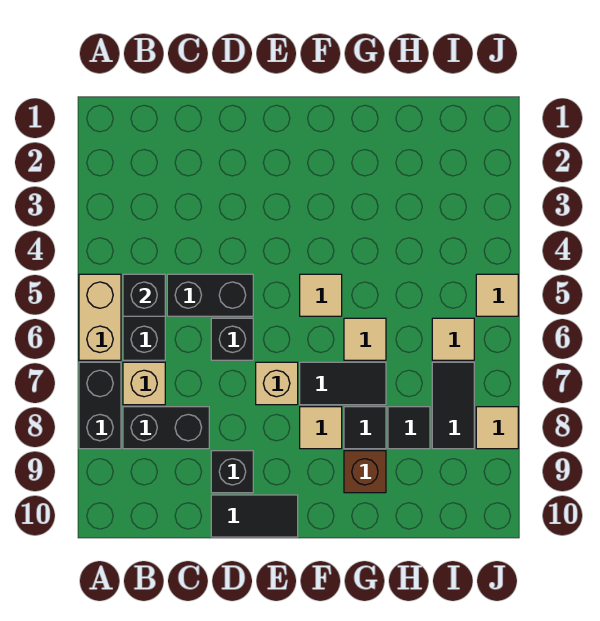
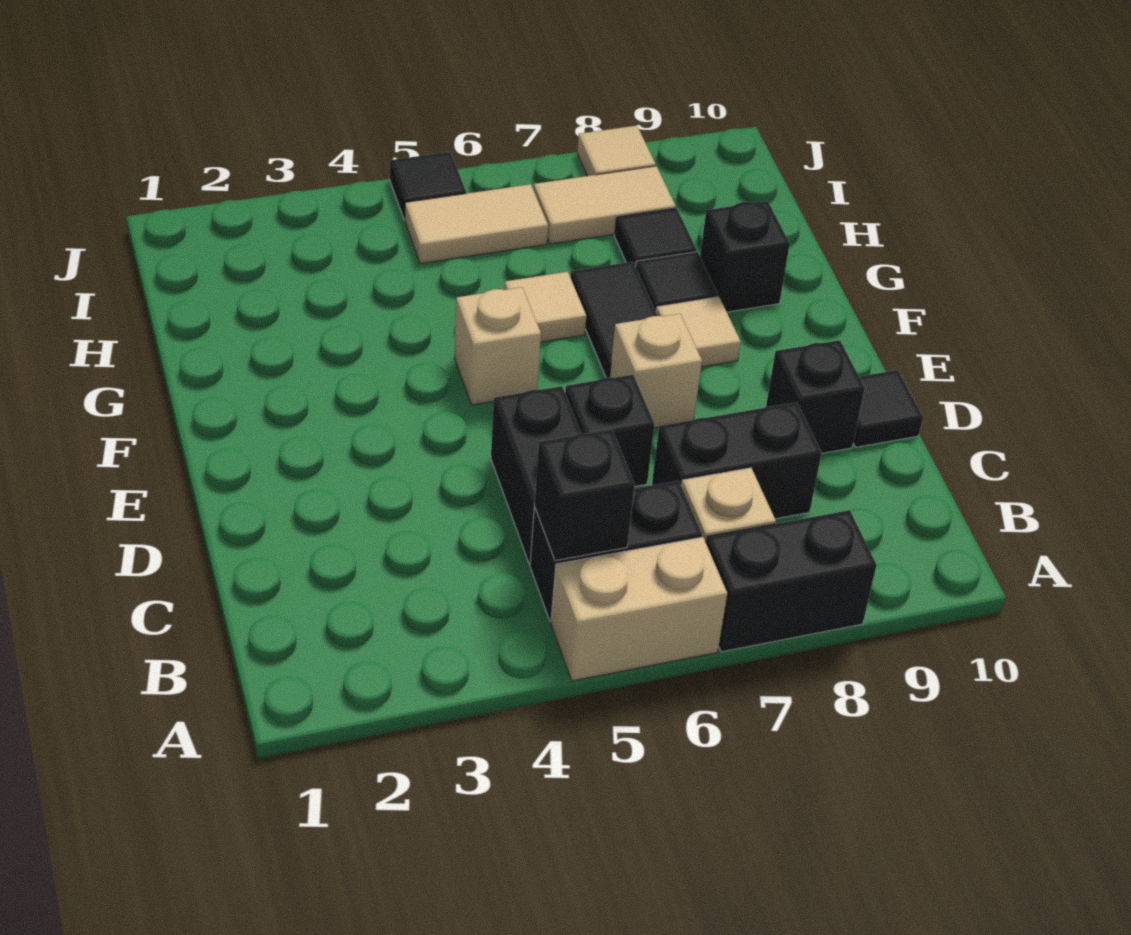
black 1x2 brick [123,407,209,449] -> black 1x2 brick turned to [652,402,822,519]
black 1x2 tile [211,495,298,537] -> black 1x1 tile [853,370,923,447]
tan 1x1 tile [300,274,342,316] -> tan 1x1 brick [454,287,541,405]
brown 1x1 brick [344,451,386,493] -> black 1x1 brick [700,201,790,312]
tan 1x1 tile [432,318,474,360] -> tan 1x2 tile [405,184,548,264]
black 1x2 tile [432,362,474,449] -> tan 1x2 tile [534,166,676,244]
tan 1x1 tile [476,274,518,316] -> black 1x1 tile [390,152,466,220]

